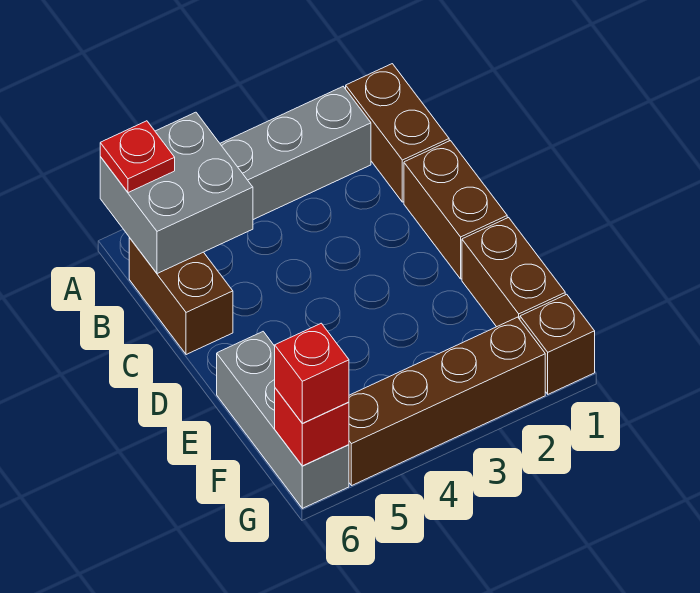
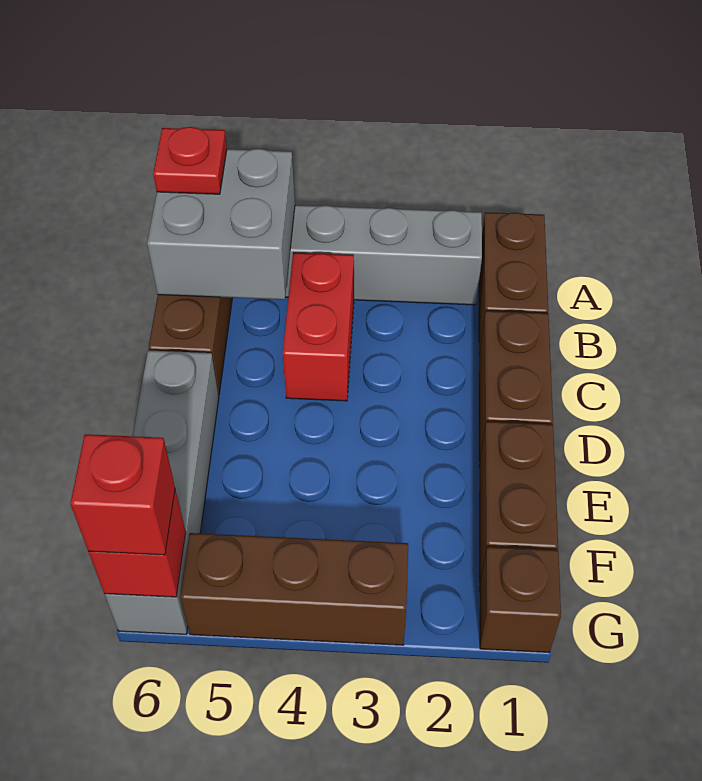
none -> red 1x2 brick [283,253,354,401]
grey 1x3 brick [217,332,349,508] -> grey 1x4 brick [104,350,219,634]
brown 1x4 brick [349,317,545,486] -> brown 1x3 brick [180,533,408,645]

